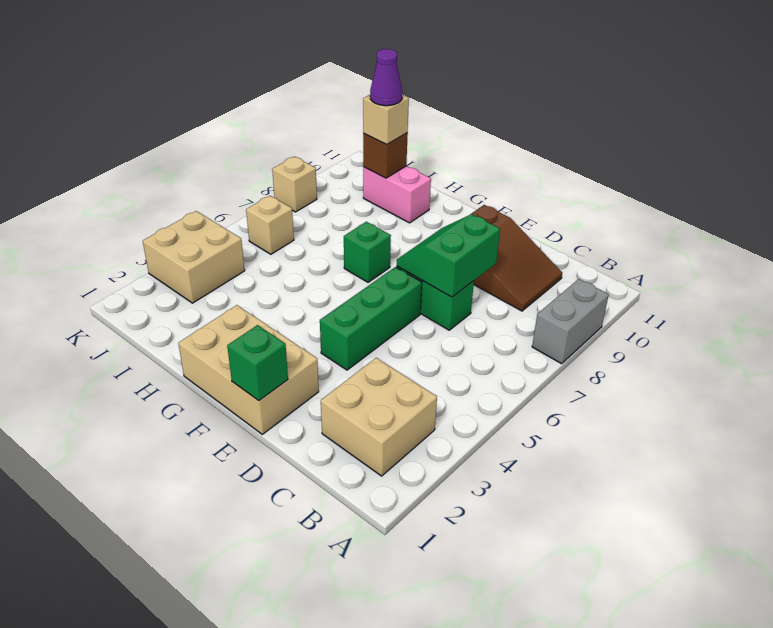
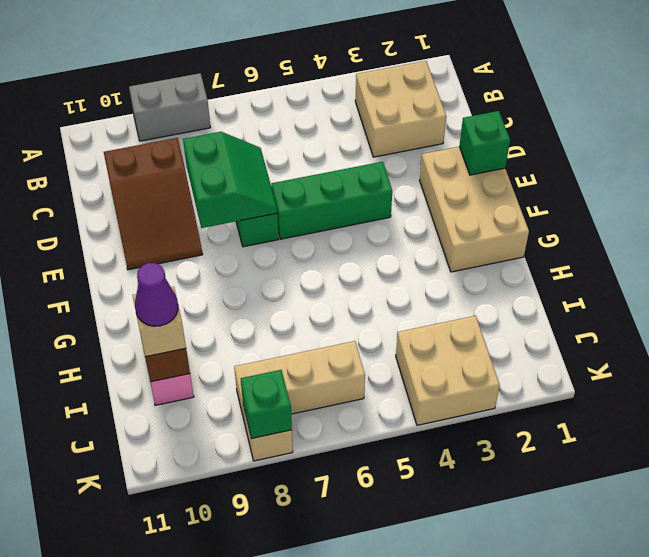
brown 2x3 slope [470,205,562,311] -> brown 2x3 slope turned to [104,138,203,270]
green 2x2 slope [397,214,500,297] -> green 2x2 slope turned to [183,132,277,228]
green 1x1 brick [344,222,391,282] -> green 1x1 brick moved to [241,370,292,439]
tan 1x1 brick [246,196,294,254] -> tan 1x3 brick [234,341,365,423]

